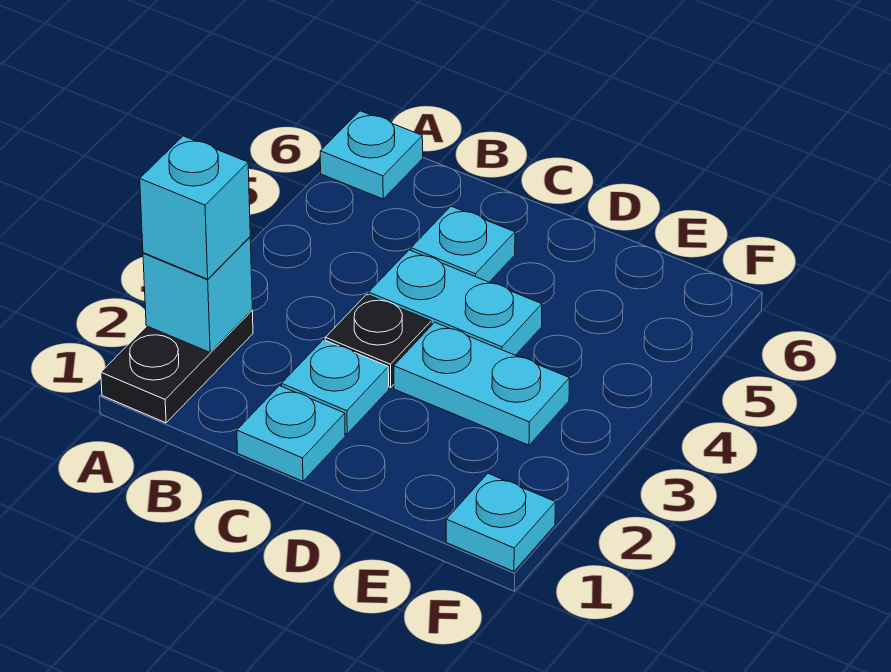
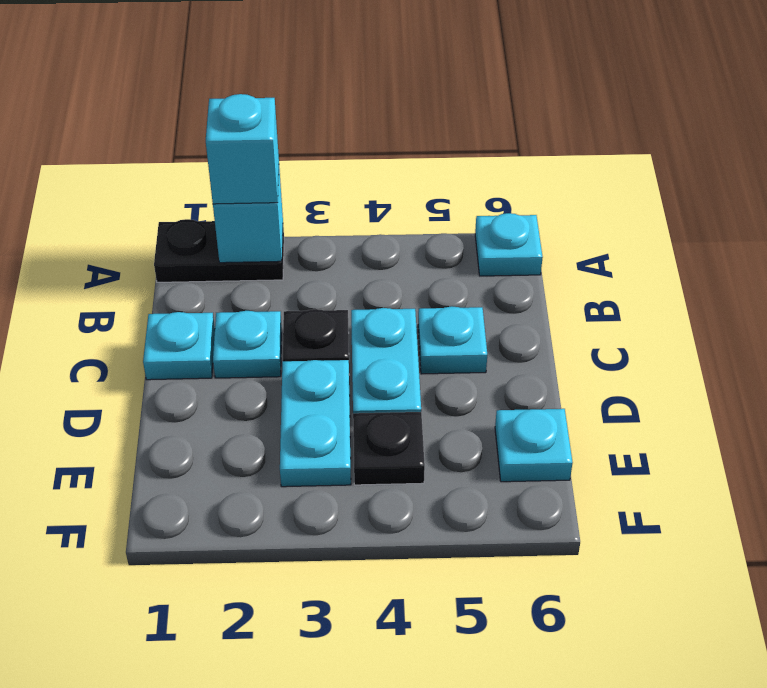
none -> black 1x1 plate [353,412,425,485]
cyan 1x1 plate [446,473,555,571] -> cyan 1x1 plate moved to [495,409,573,482]

